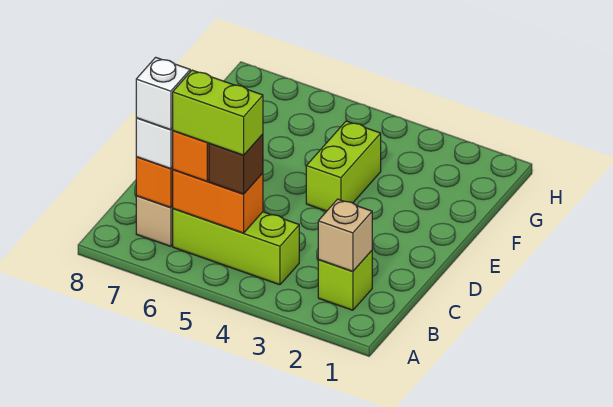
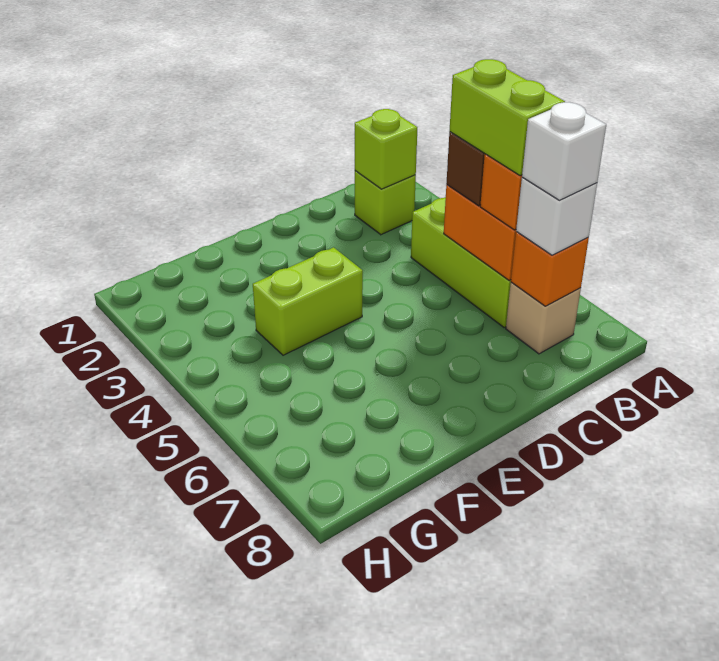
tan 1x1 brick [318,199,372,272] -> lime 1x1 brick [355,109,417,189]

